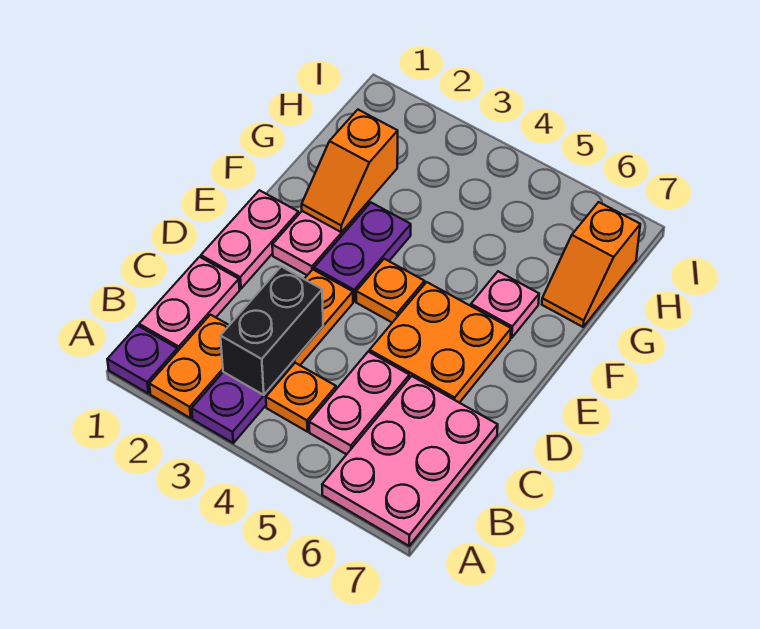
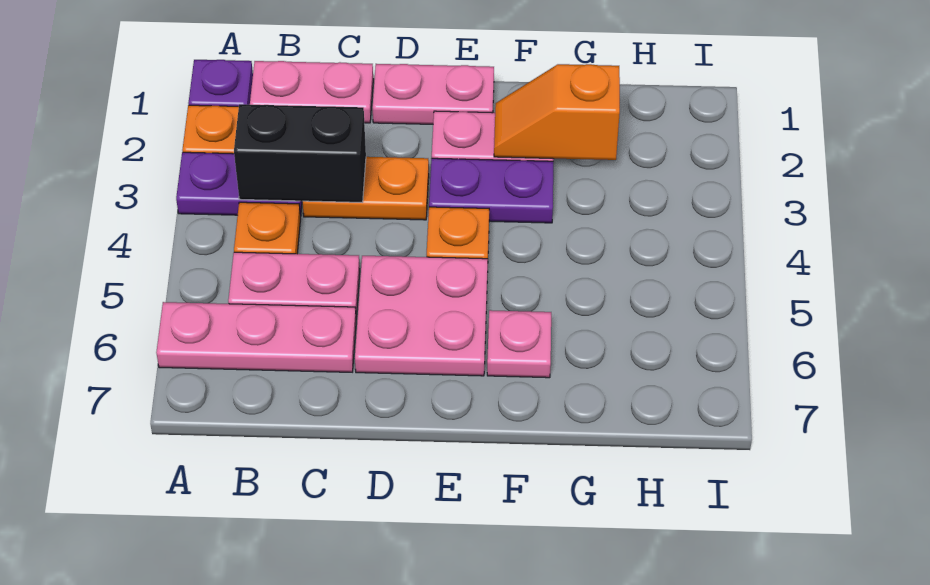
pink 2x3 plate [322,376,498,546] -> pink 1x3 plate [156,302,356,372]
orange 2x2 plate [370,282,511,403] -> pink 2x2 plate [355,256,488,376]
orange 1x2 slope [542,202,640,327] -> none

